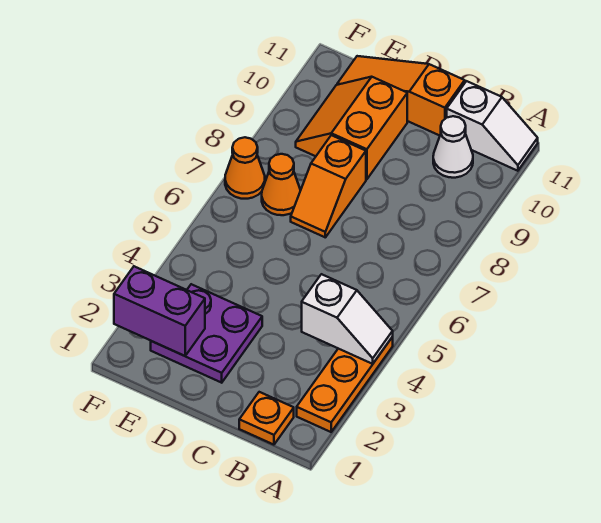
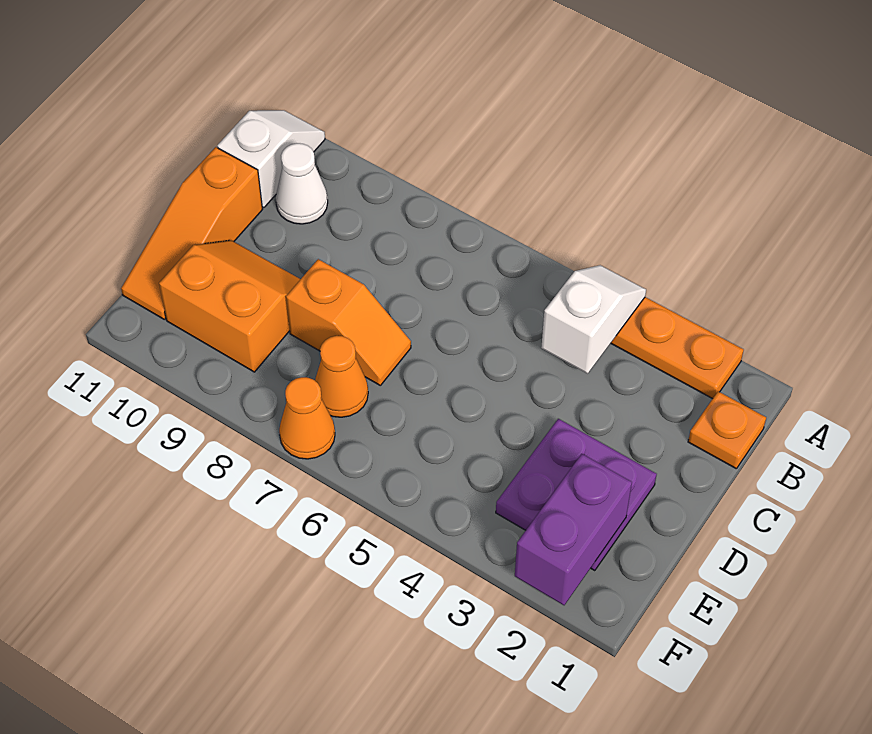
orange 2x2 slope [296,77,407,179] -> orange 2x2 slope turned to [159,240,300,372]

